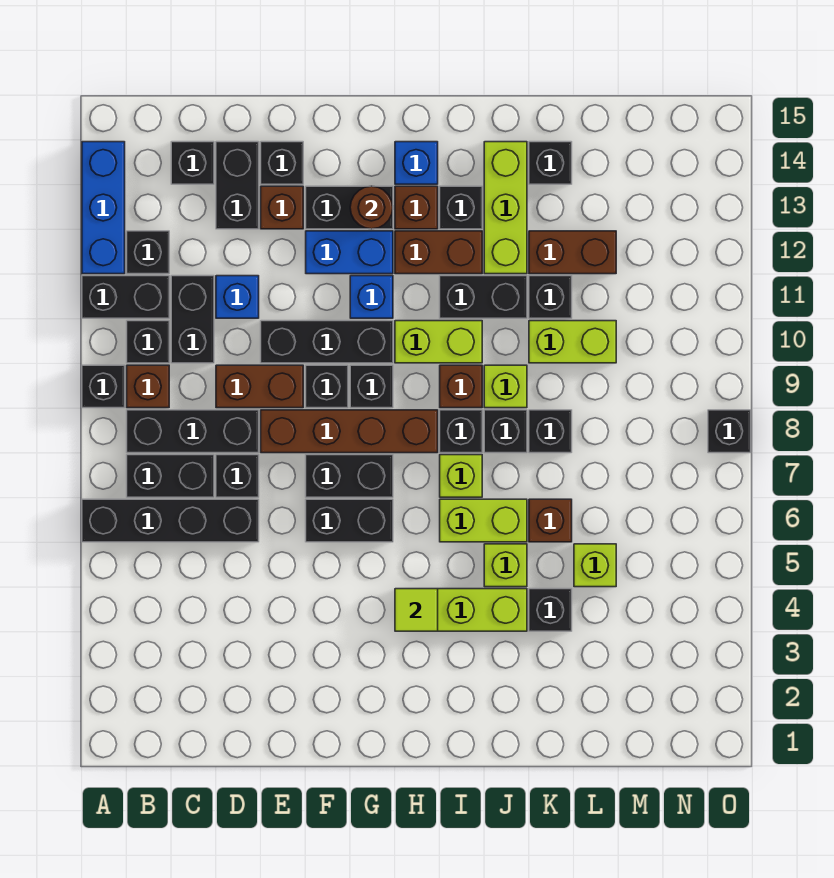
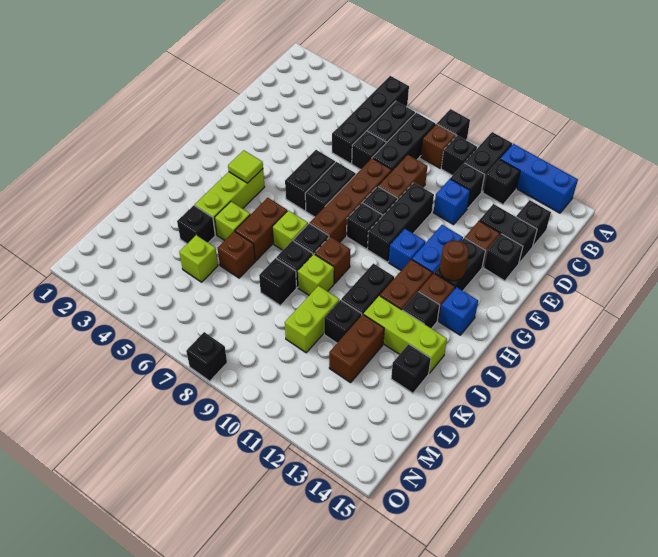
black 1x2 brick [171,276,214,363] -> black 1x1 brick [450,163,485,208]
lime 1x2 brick [395,321,482,363] -> none
lime 1x2 brick [440,499,527,542] -> brown 1x2 brick [235,198,287,261]

